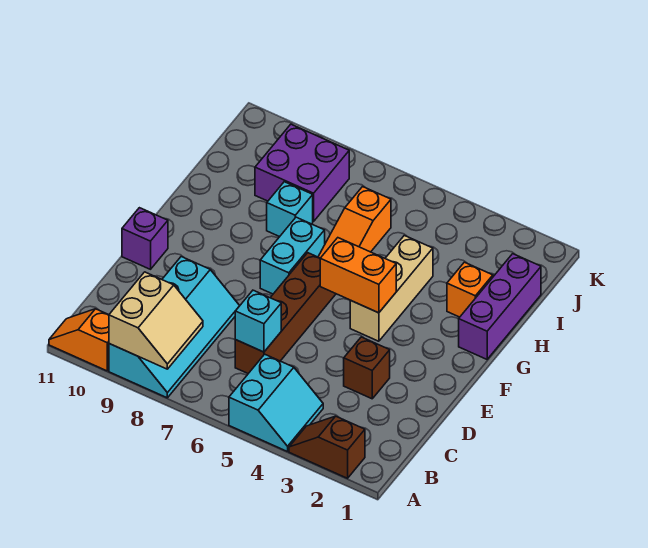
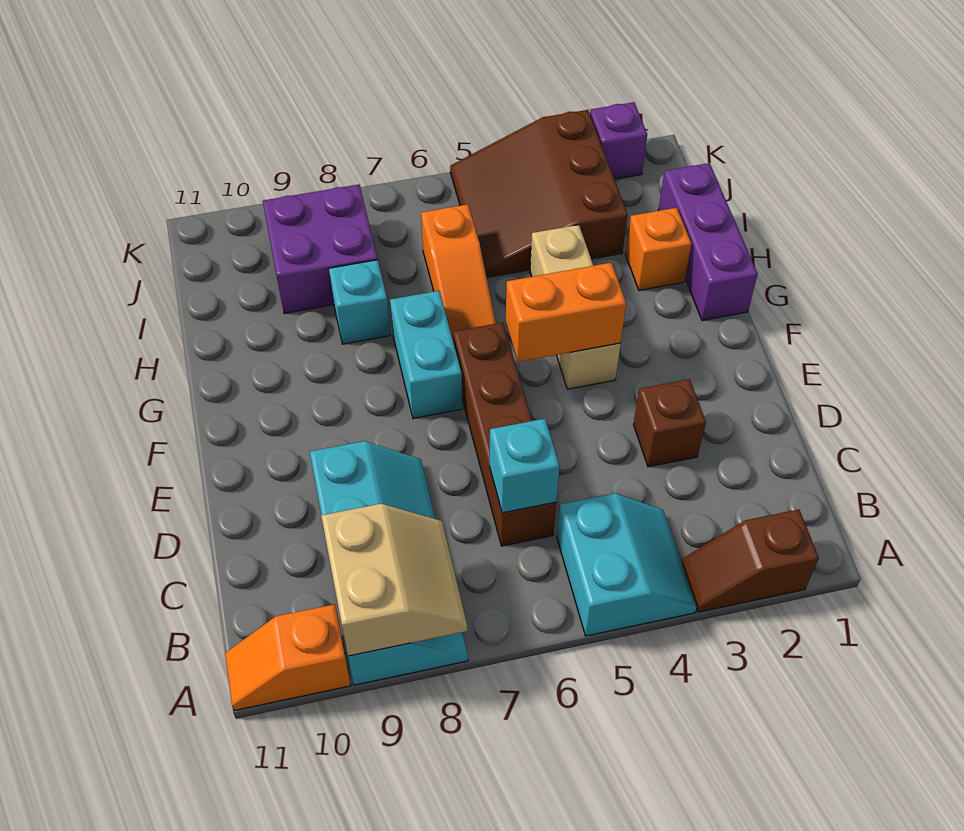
purple 1x1 brick [122,208,168,269] -> purple 1x1 brick moved to [590,102,647,179]
none -> brown 3x3 slope [450,110,628,277]

